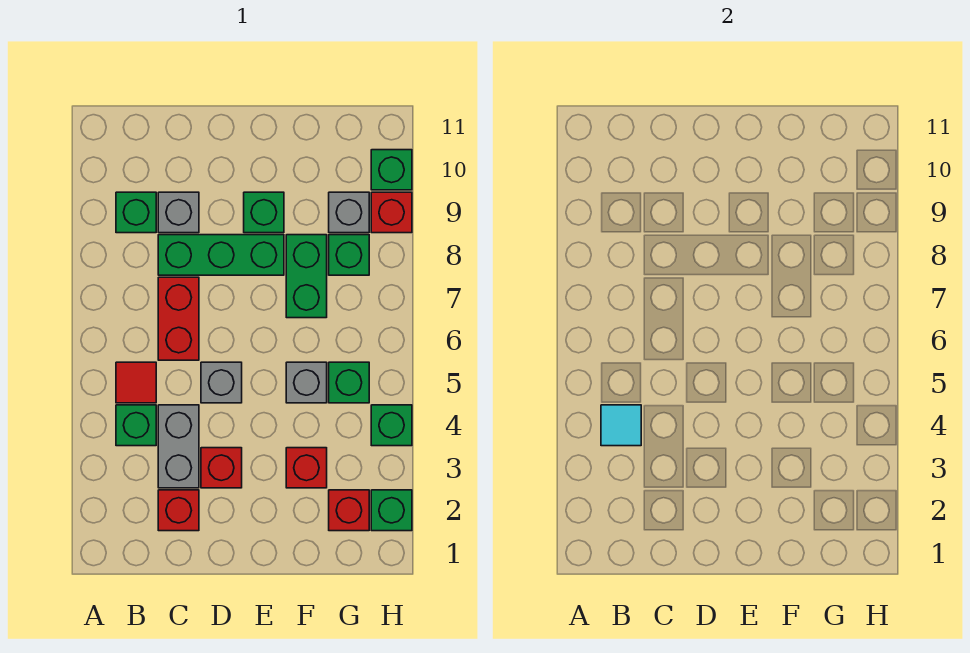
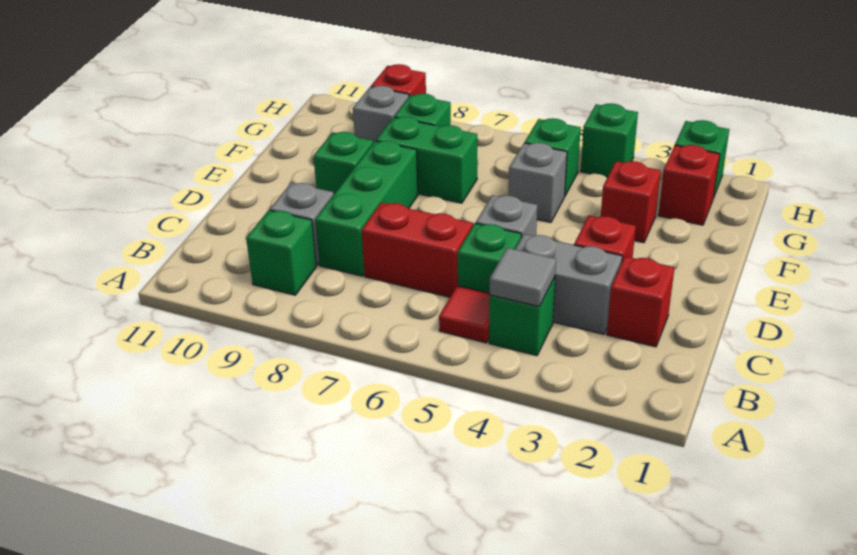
cyan 1x1 tile [601,405,641,446] -> grey 1x1 tile [489,248,556,307]
green 1x1 brick [371,150,412,190] -> green 1x1 brick moved to [458,223,521,293]

